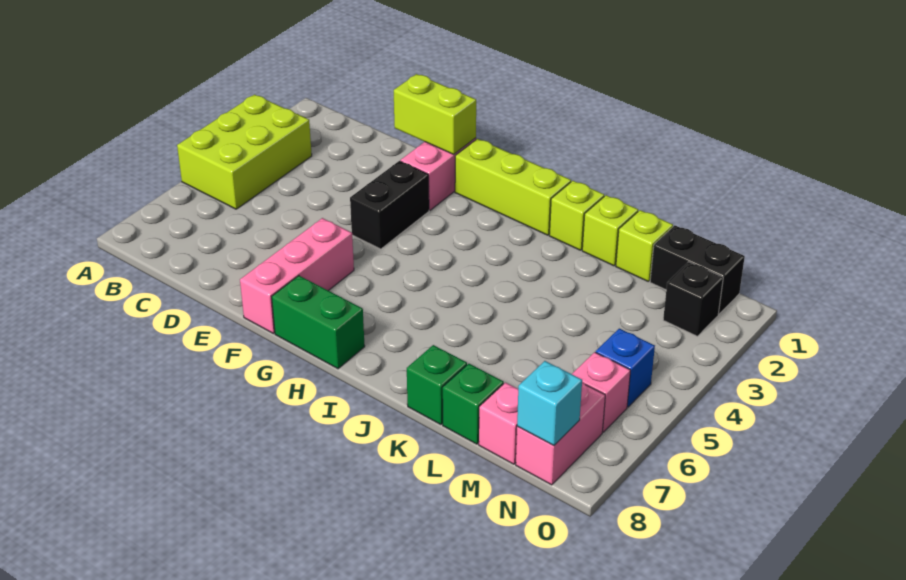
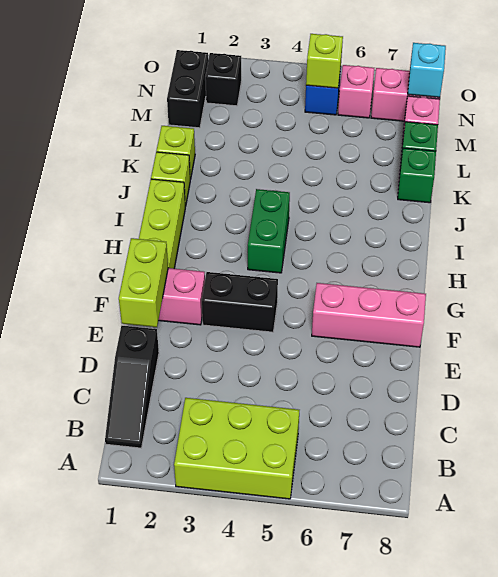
none -> black 1x3 slope [105,326,159,448]
green 1x2 brick [272,276,365,369] -> green 1x2 brick moved to [248,189,290,273]
lime 1x1 brick [616,210,673,281] -> lime 1x1 brick moved to [306,34,343,88]

